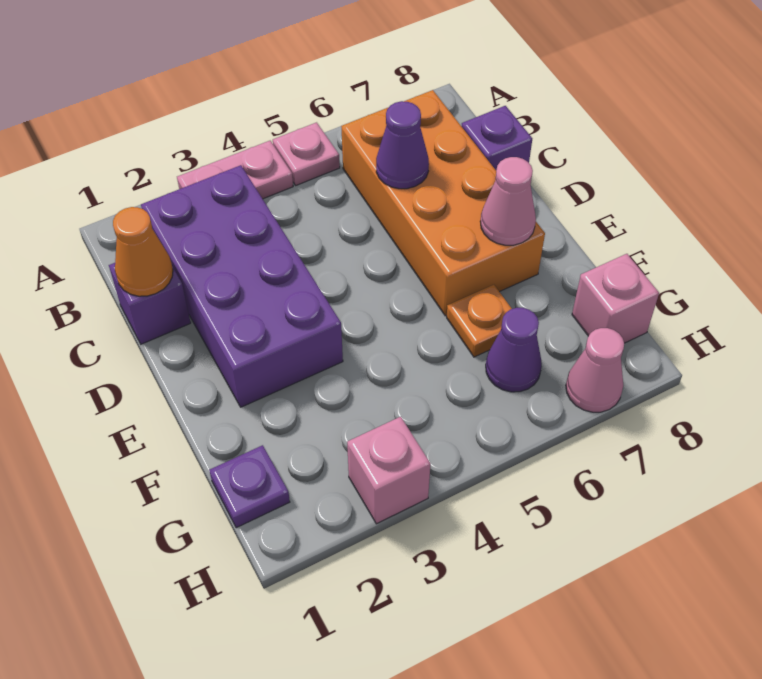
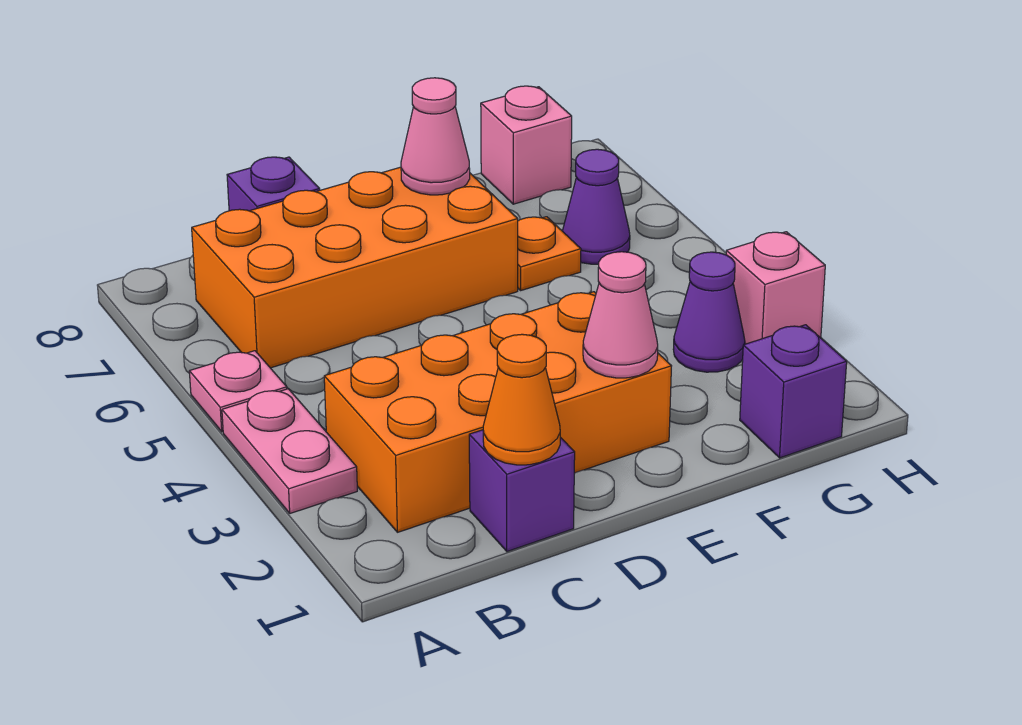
purple 2x4 brick [141,165,343,407] -> orange 2x4 brick [324,292,671,532]
purple 1x1 cone [376,101,429,189] -> purple 1x1 cone moved to [673,252,745,372]
purple 1x1 plate [209,445,290,528] -> purple 1x1 brick [740,325,847,458]
pink 1x1 cone [566,328,624,412] -> pink 1x1 cone moved to [583,252,658,378]

